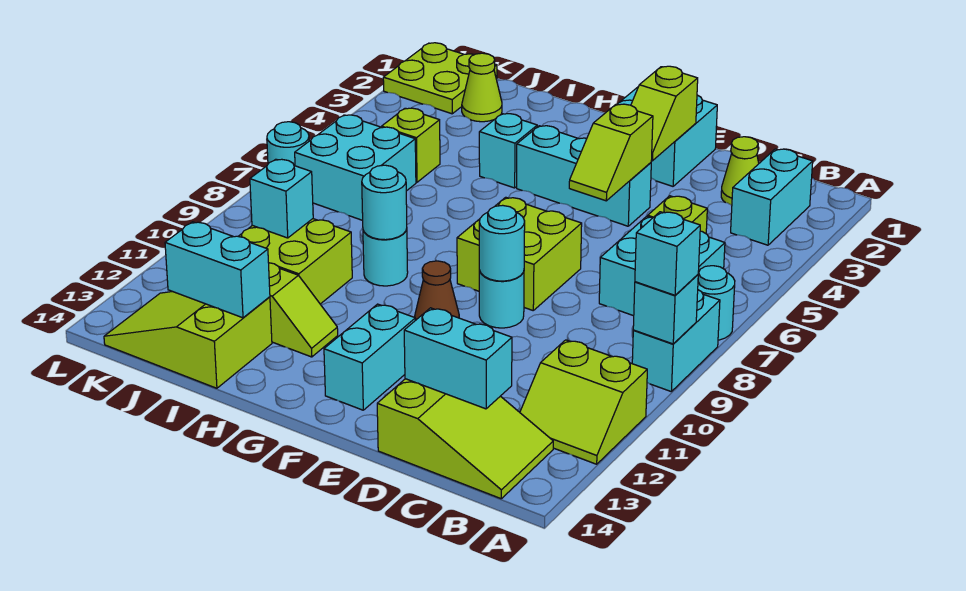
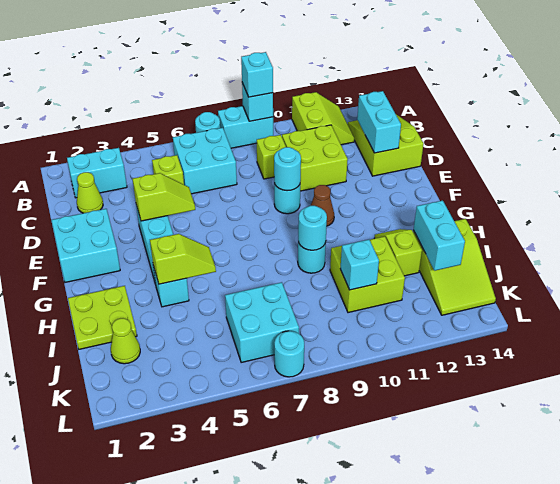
lime 1x2 slope [631,66,698,161] -> lime 1x2 slope moved to [150,234,216,284]
lime 2x2 brick [457,197,582,310] -> lime 2x2 brick moved to [282,125,348,191]
cyan 1x2 brick [324,304,415,410] -> none
lime 1x1 brick [382,108,440,182] -> lime 1x1 brick moved to [257,135,286,179]
lime 2x2 plate [383,43,497,114] -> lime 2x2 plate moved to [68,286,137,349]

